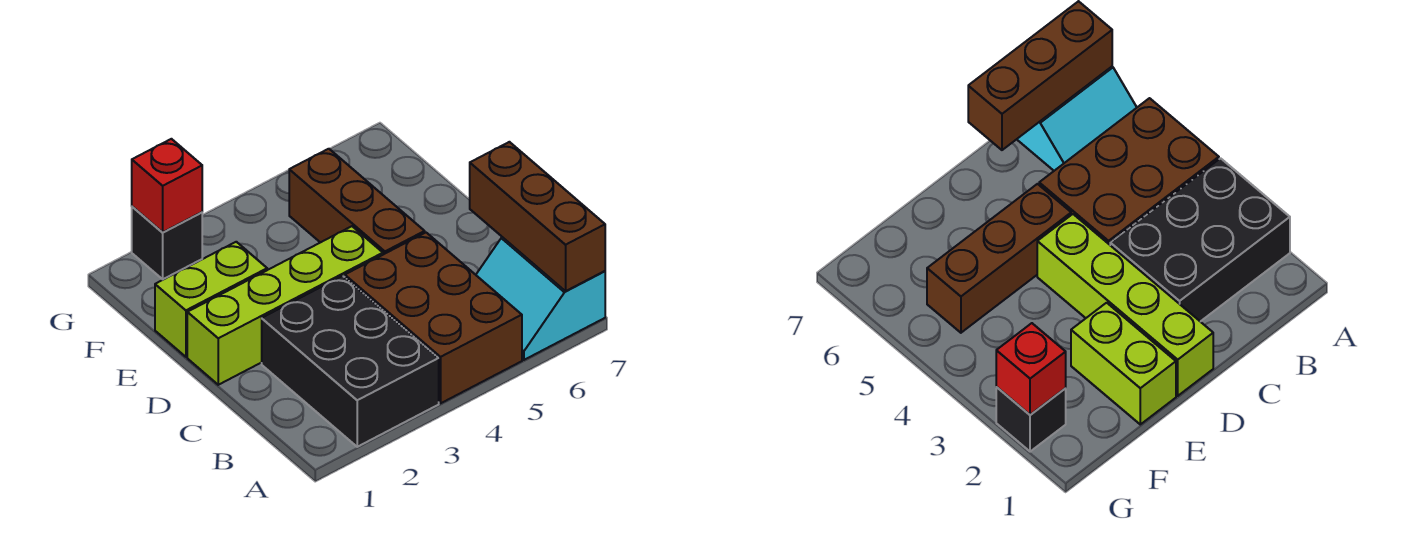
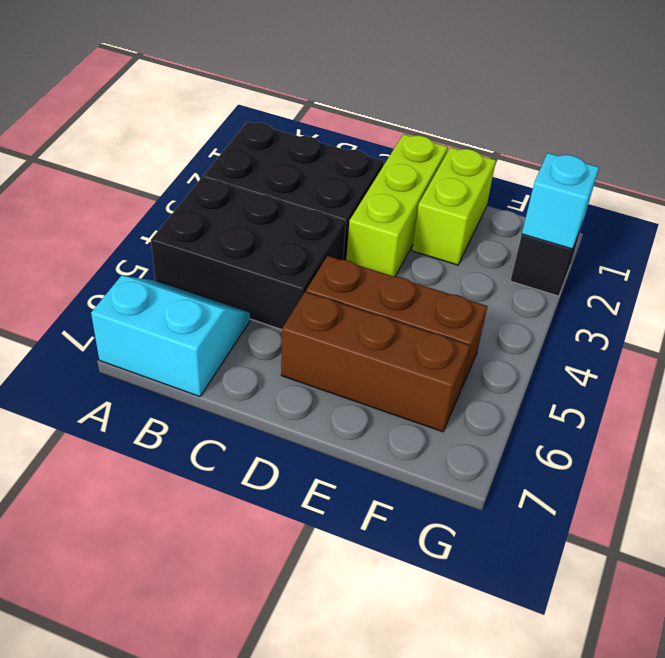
brown 2x3 brick [345,233,522,403] -> black 2x3 brick [151,178,346,330]
brown 1x3 brick [470,142,605,291] -> brown 1x3 brick moved to [281,292,470,432]
lime 1x4 brick [187,226,383,385] -> lime 1x3 brick [346,134,448,277]
red 1x1 brick [132,139,202,232] -> cyan 1x1 brick [522,153,599,249]

